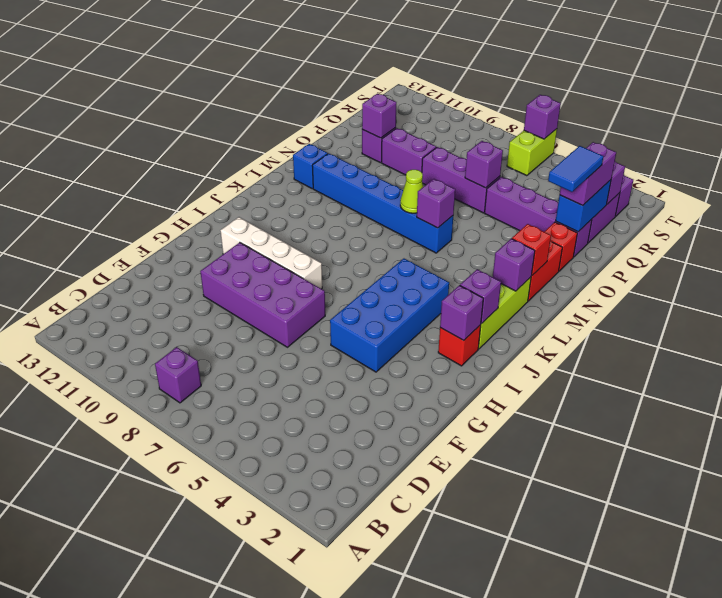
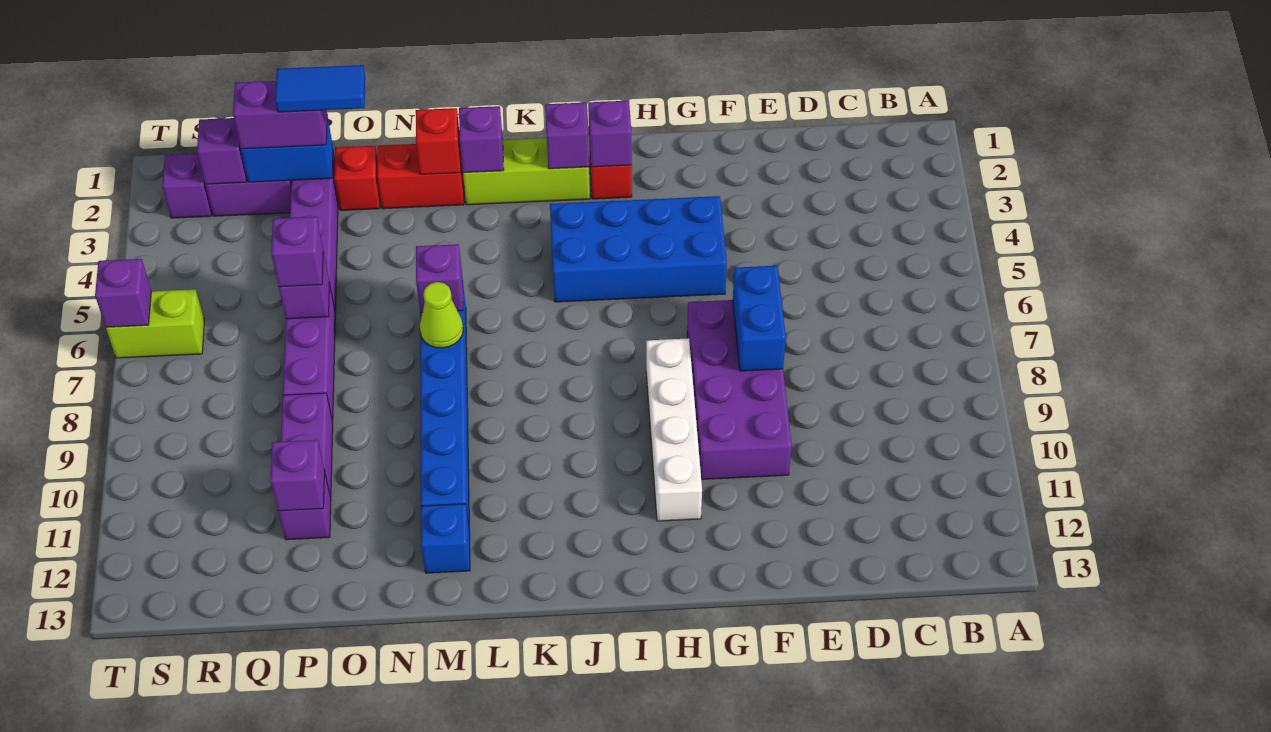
purple 1x1 brick [155,347,201,403] -> purple 1x1 brick moved to [271,217,323,287]
none -> blue 1x2 brick [733,266,786,371]

